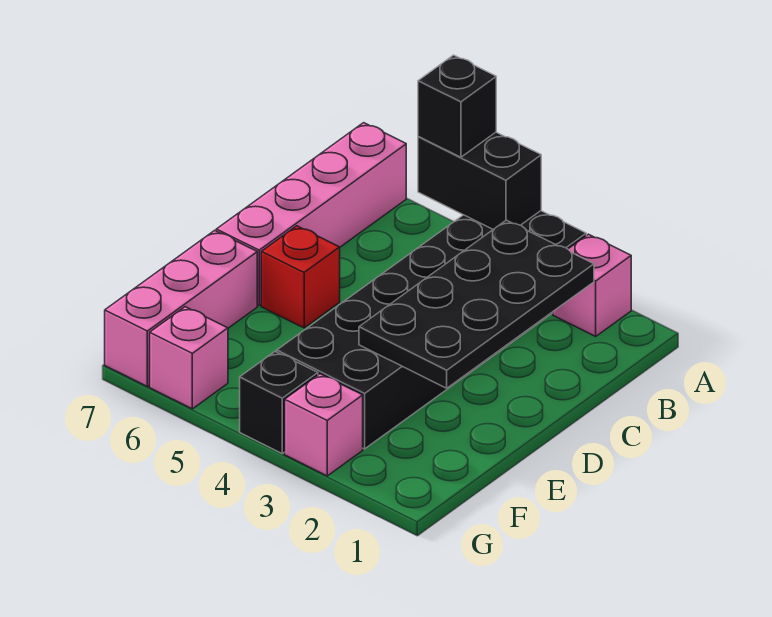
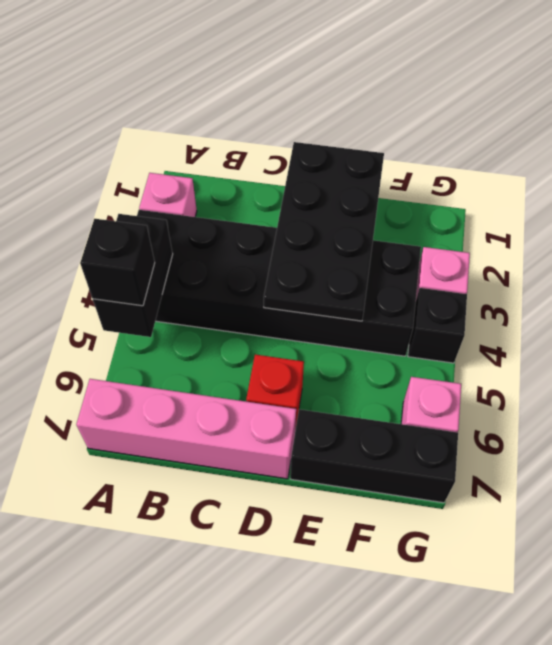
black 2x4 plate [359,220,594,388] -> black 2x4 plate turned to [264,142,384,321]
pink 1x3 brick [105,230,257,386] -> black 1x3 brick [290,409,458,503]

